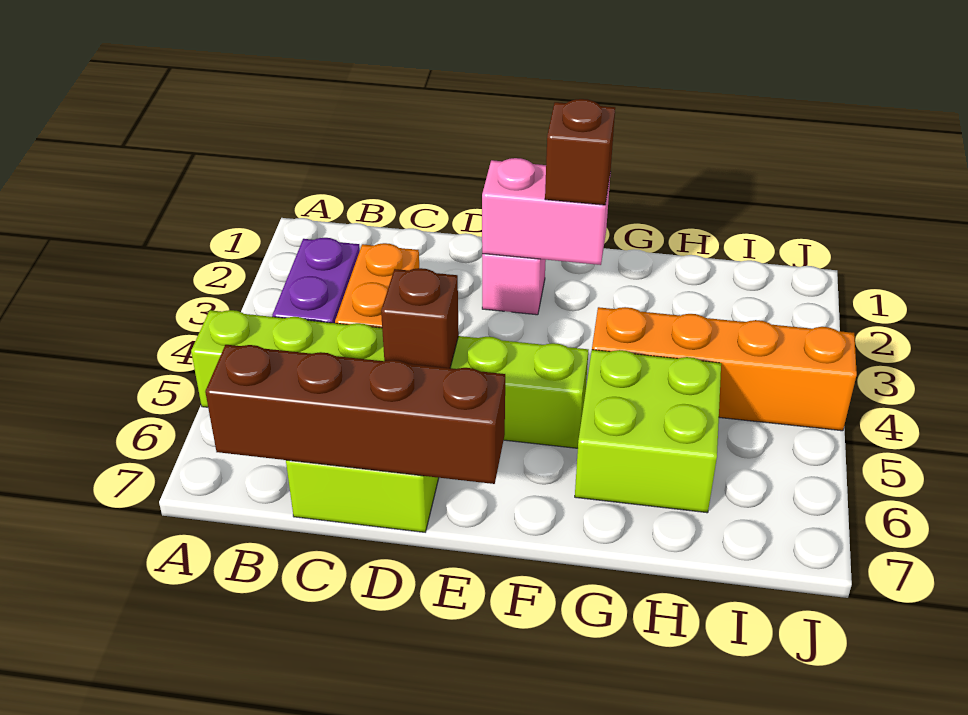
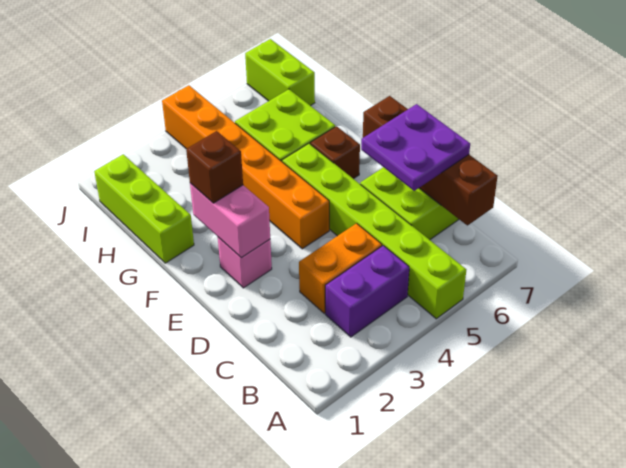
none -> purple 2x2 plate [361,104,470,191]
brown 1x1 brick [381,268,459,368] -> brown 1x1 brick moved to [310,126,360,179]
none -> lime 1x3 brick [94,154,194,263]
orange 1x4 brick [592,307,857,431] -> orange 1x6 brick [162,85,329,249]
none -> lime 1x2 brick [245,39,315,106]

